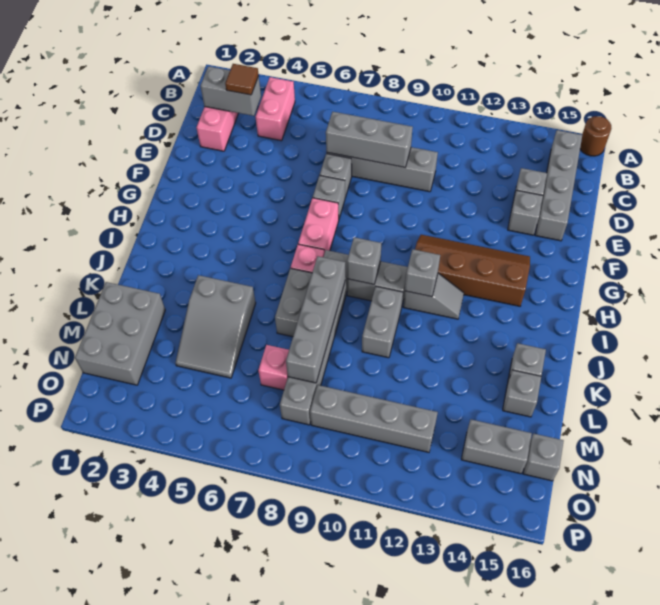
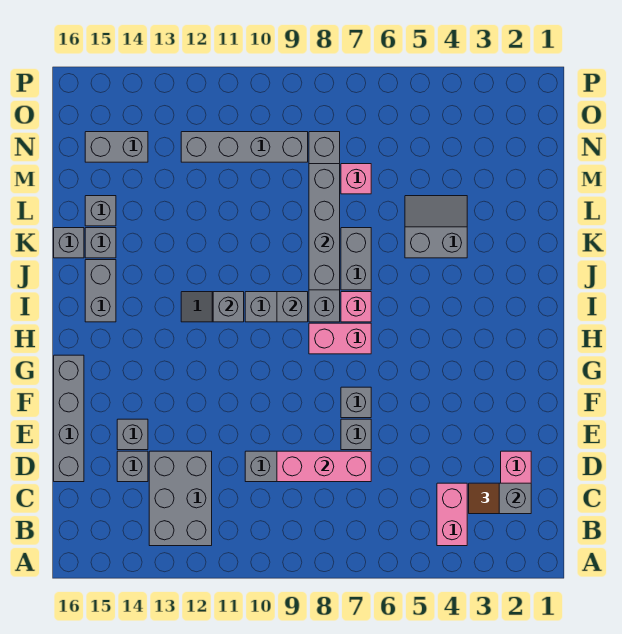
brown 1x1 round brick [580,116,611,156] -> none
grey 1x4 brick [535,130,582,241] -> grey 1x4 brick moved to [54,355,84,482]
grey 1x3 brick [326,112,413,168] -> pink 1x3 brick [277,451,371,482]
pink 1x2 brick [298,198,339,253] -> pink 1x2 brick turned to [309,323,371,354]
brown 2x4 slope [415,235,530,306] -> none
grey 1x2 brick [362,286,403,358] -> grey 1x2 brick moved to [85,260,116,322]
grey 2x3 slope [176,275,256,378] -> grey 2x2 slope [405,196,467,258]
grey 2x3 brick [75,282,165,385] -> grey 2x3 brick moved to [149,451,212,546]
grey 1x1 brick [523,434,564,481] -> grey 1x1 brick moved to [54,228,84,258]

